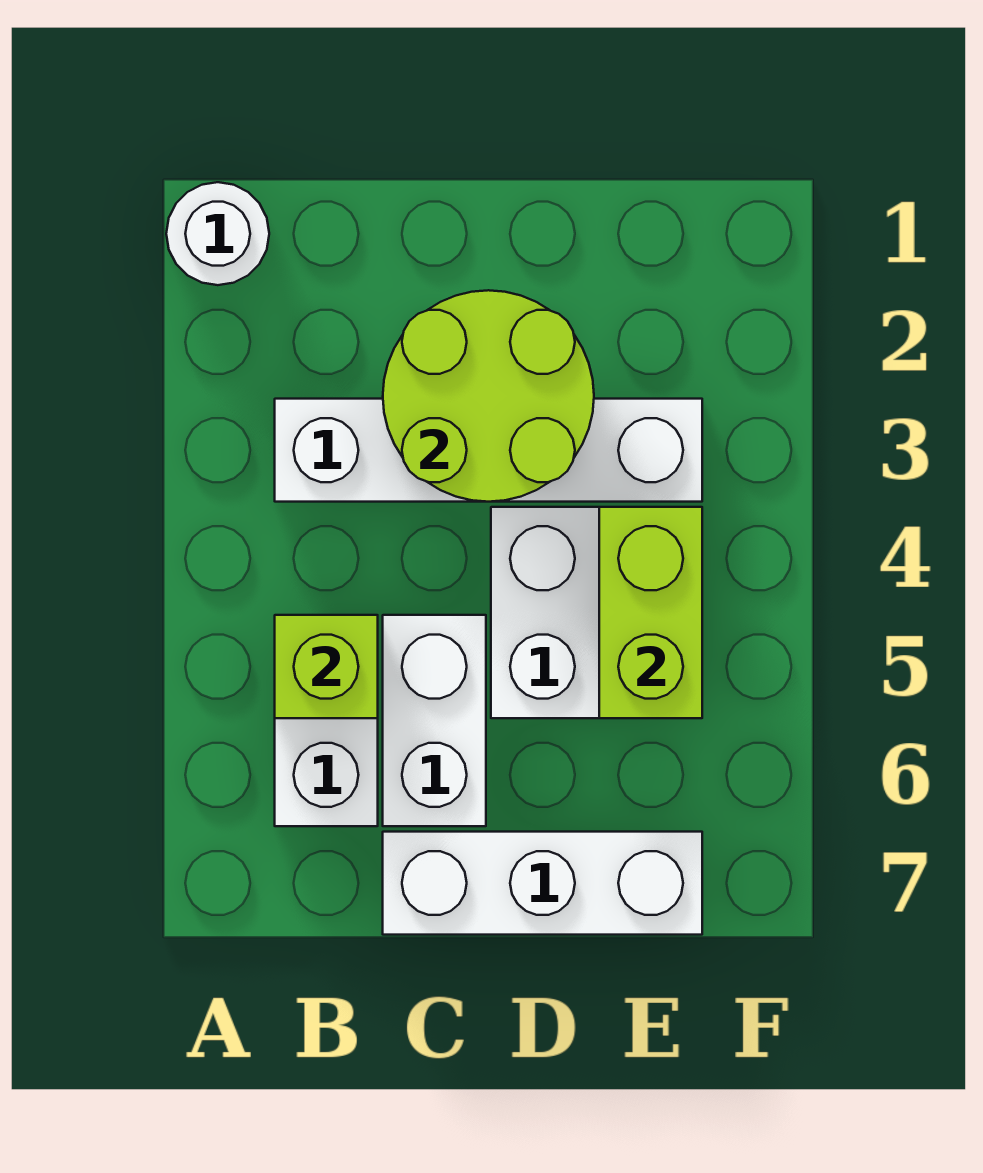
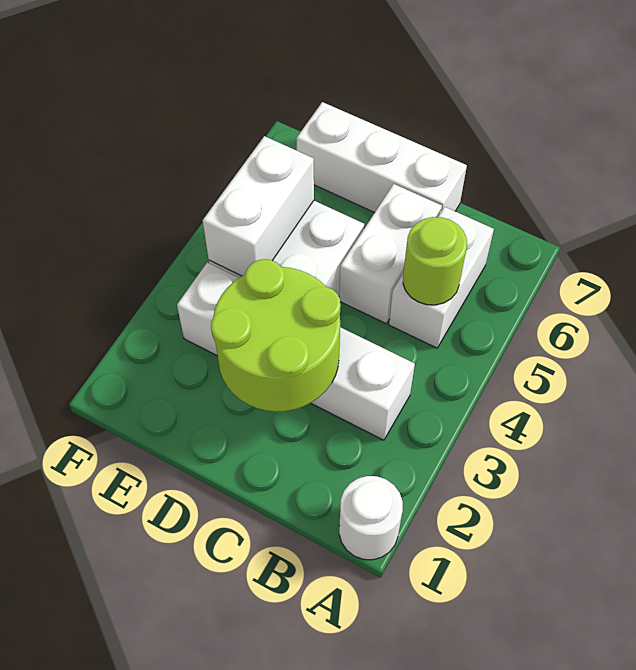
lime 1x1 brick [275,615,378,718] -> lime 1x1 round brick [403,217,467,305]
lime 1x2 brick [599,507,702,718] -> white 1x2 brick [203,136,314,276]

